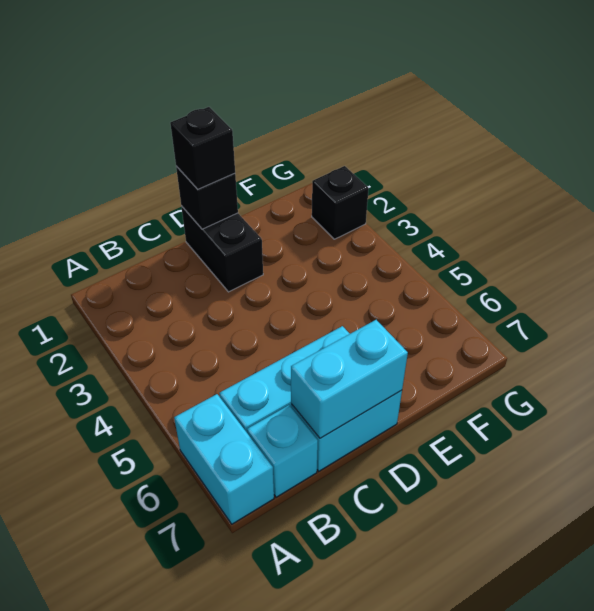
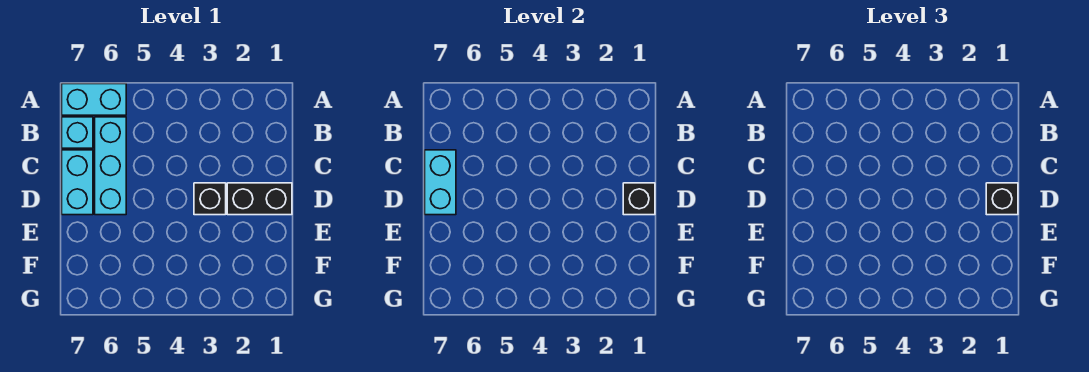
black 1x1 brick [312,166,369,239] -> black 1x1 brick moved to [194,183,226,215]

